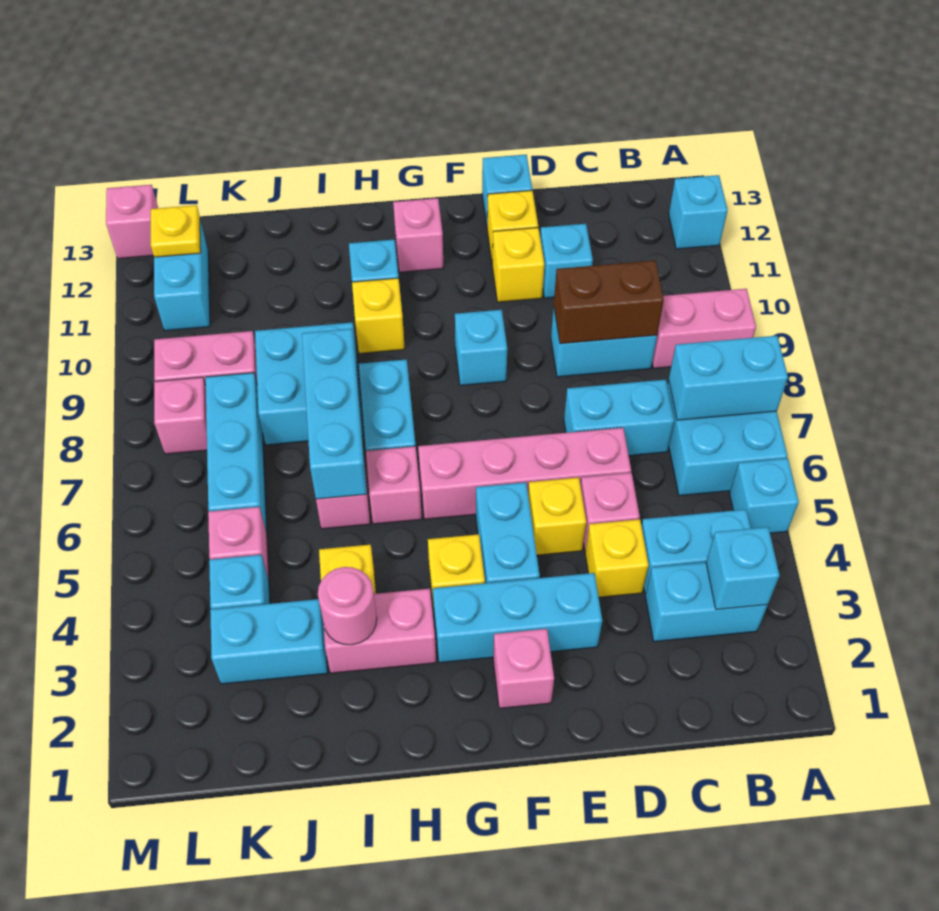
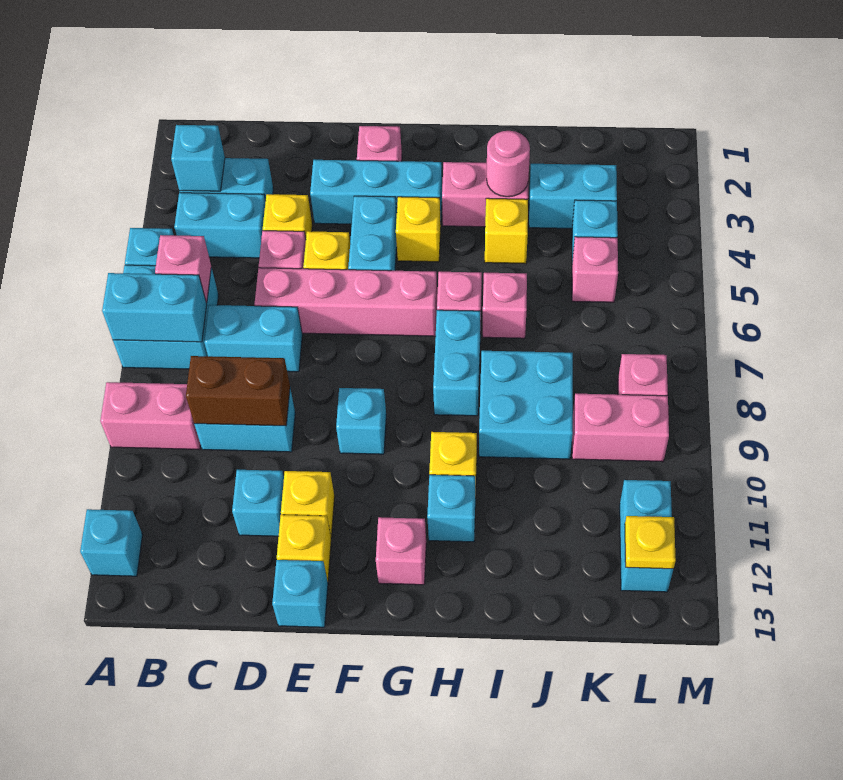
cyan 1x3 brick [302,329,367,499] -> none
cyan 1x3 brick [206,373,267,534] -> none
pink 1x1 brick [106,185,158,259] -> pink 1x1 brick moved to [155,235,211,303]

